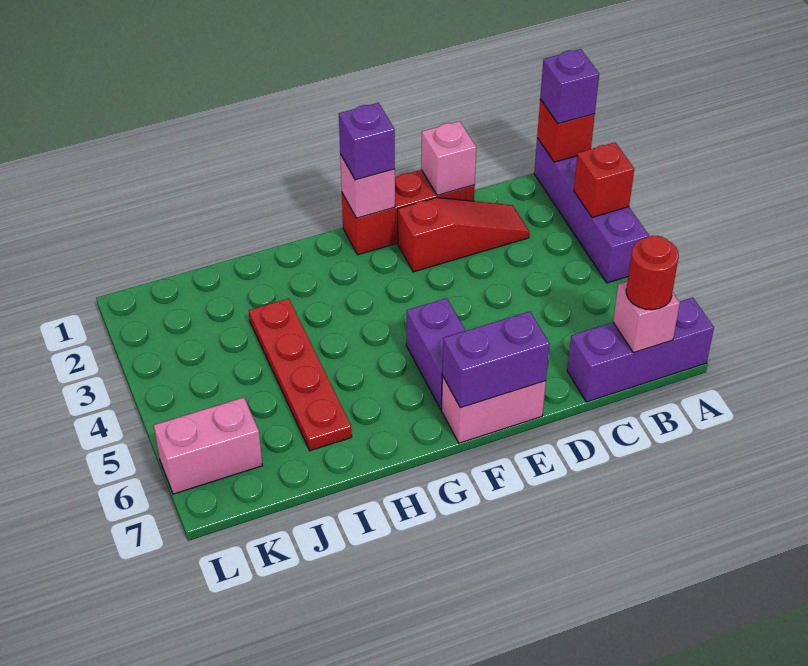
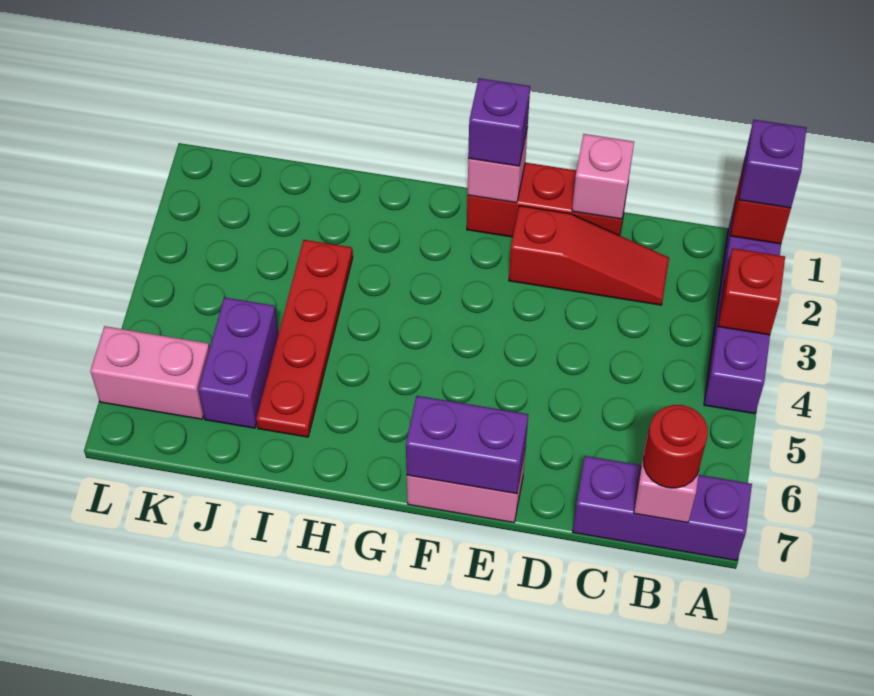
purple 1x2 brick [406,298,465,409] -> purple 1x2 brick moved to [198,297,278,428]

